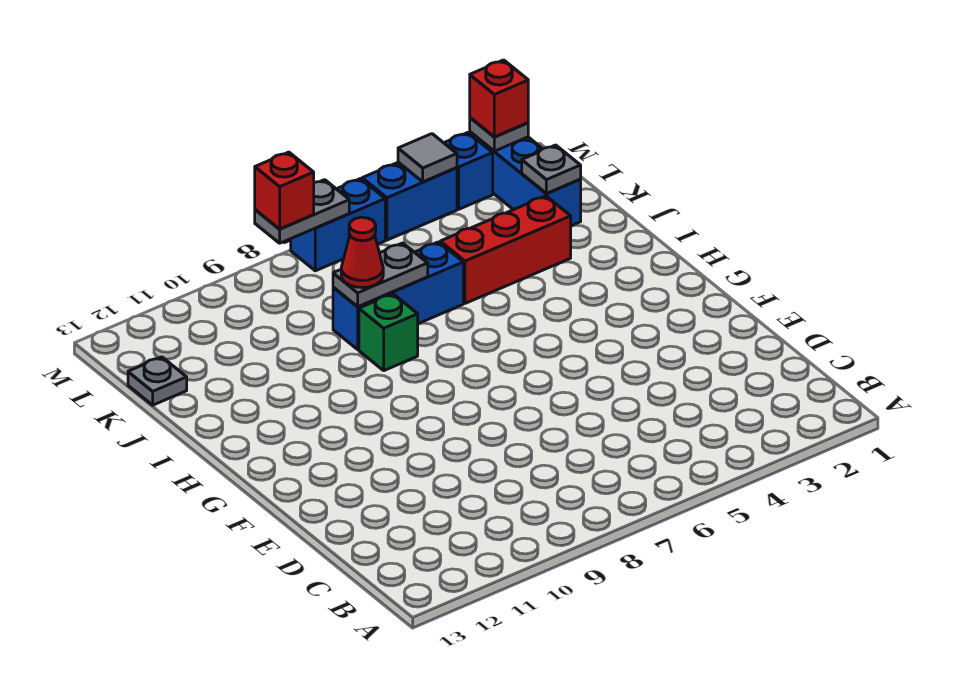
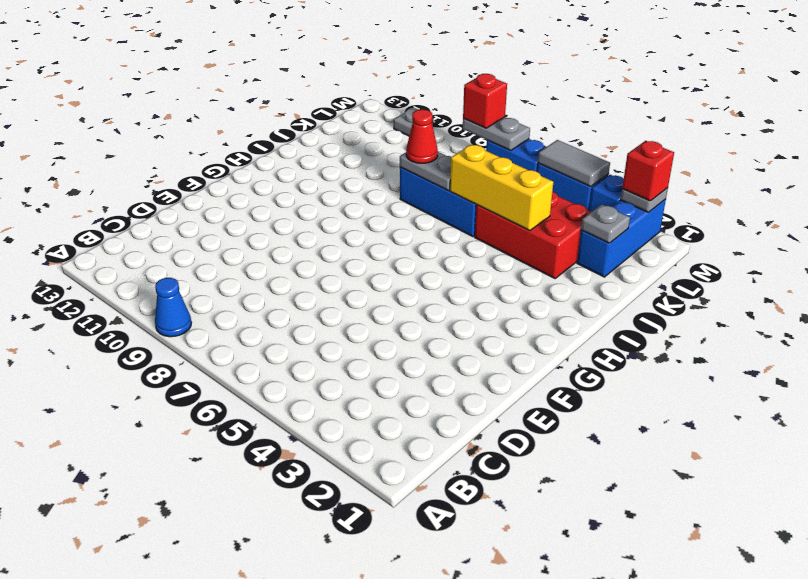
none -> blue 1x1 cone [155,278,191,337]
green 1x1 brick [359,294,418,371] -> none
red 1x3 brick [440,196,571,303] -> red 2x3 brick [475,192,591,278]
none -> yellow 1x3 brick [450,145,553,231]
grey 1x1 plate [128,357,187,405] -> grey 1x1 plate moved to [394,109,433,136]
grey 1x1 tile [398,134,457,182] -> grey 1x2 tile [538,140,610,186]

